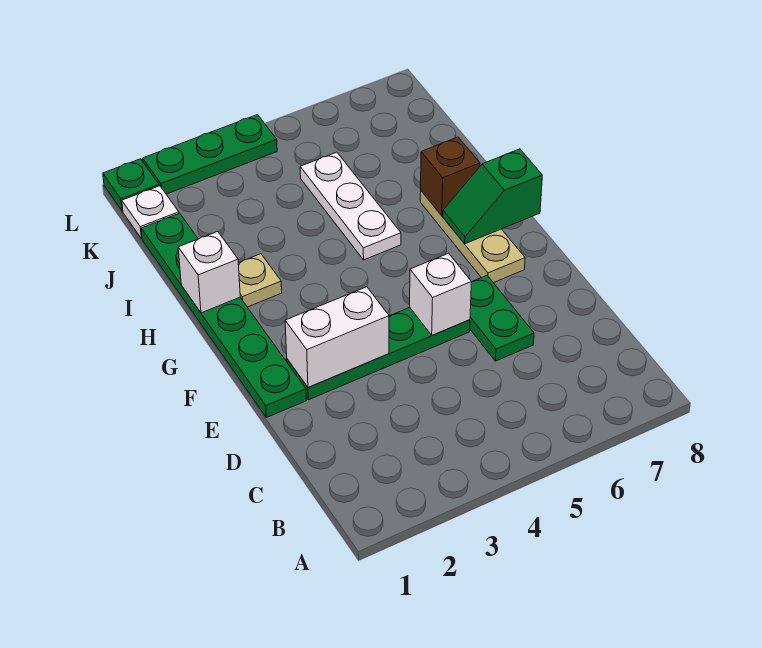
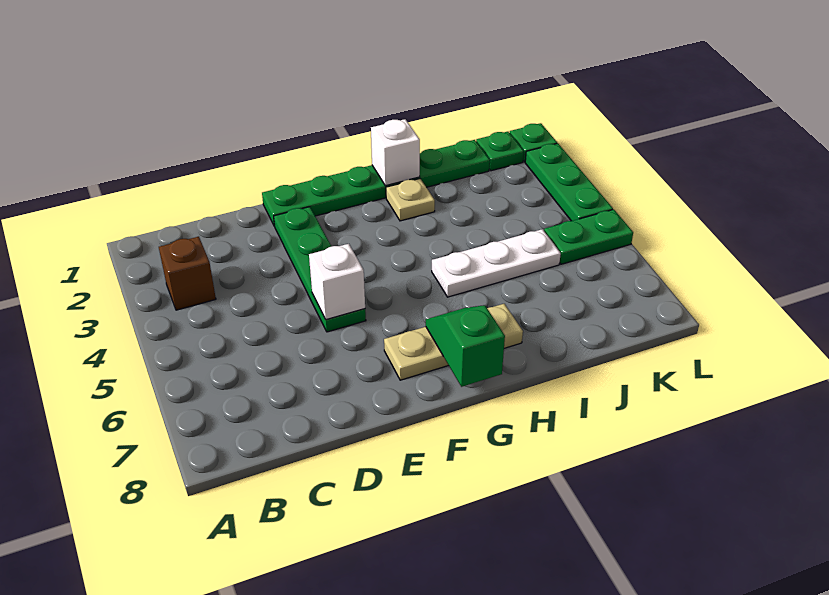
green 1x2 plate [470,276,534,361] -> green 1x2 plate moved to [544,209,633,264]
white 1x2 brick [285,287,389,387] -> none
brown 1x1 brick [421,137,480,216] -> brown 1x1 brick moved to [159,237,216,310]
white 1x1 plate [122,186,179,239] -> green 1x1 plate [476,132,524,171]

